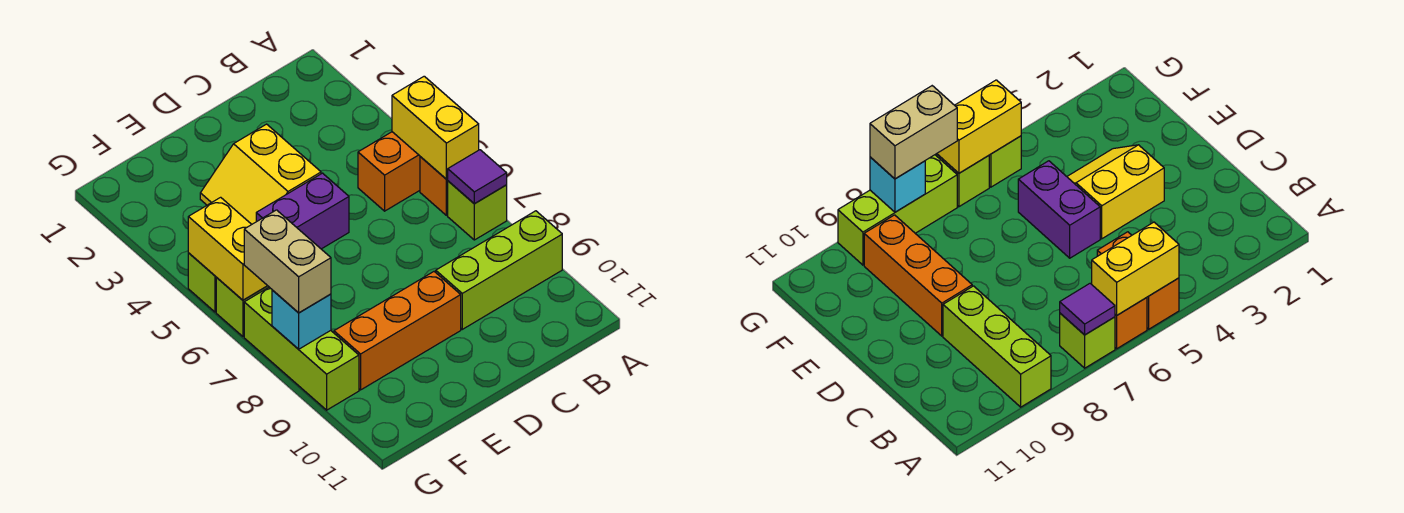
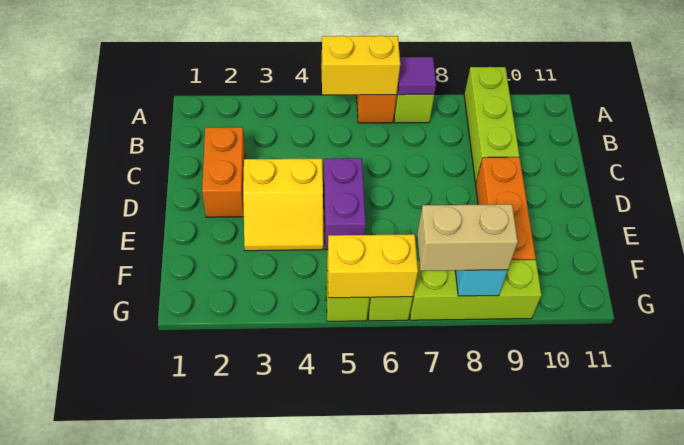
orange 1x2 brick [358,132,420,211] -> orange 1x2 brick moved to [202,127,245,217]

